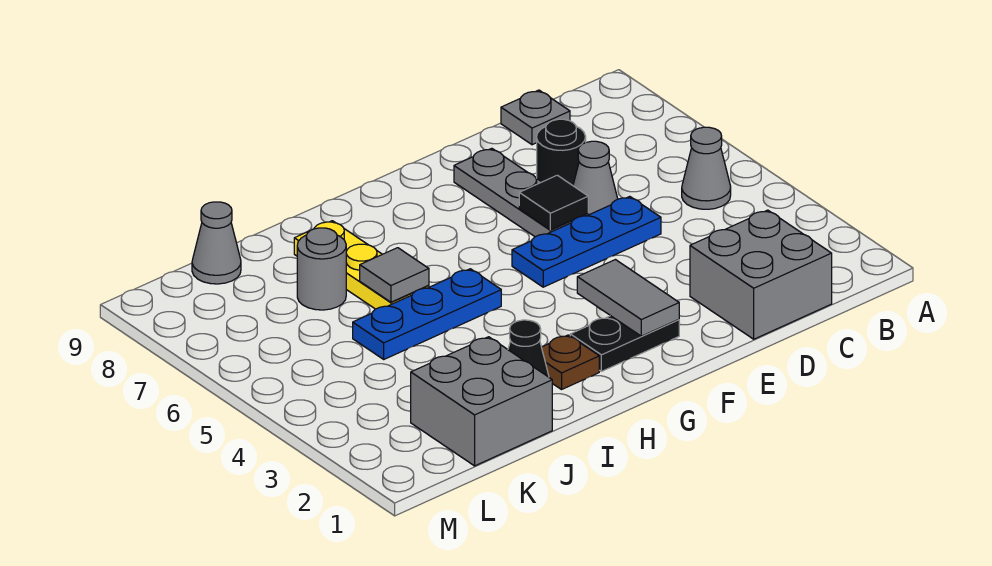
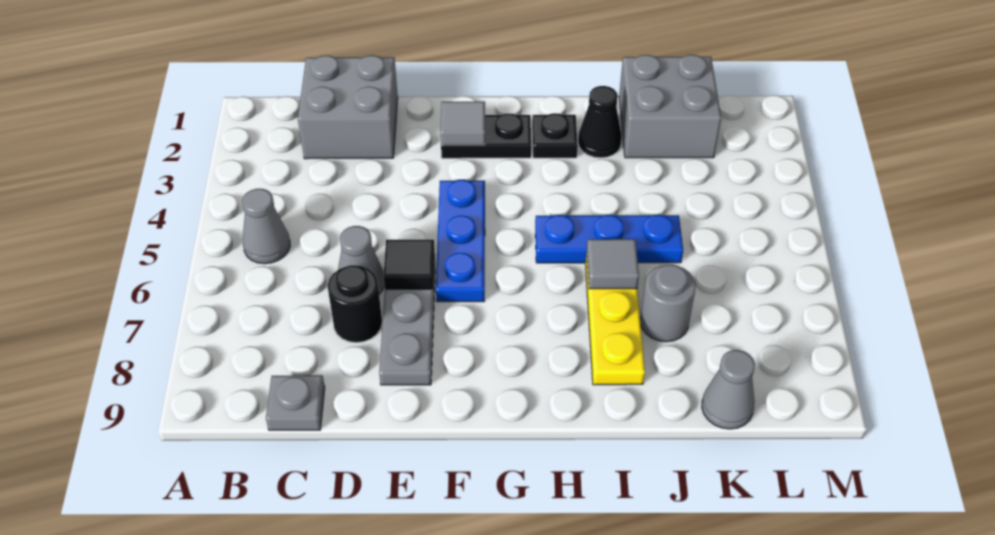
blue 1x3 plate [512,196,661,287] -> blue 1x3 plate turned to [436,180,485,302]
grey 1x2 tile [577,260,679,336] -> grey 1x1 tile [440,102,485,145]
brown 1x1 plate [542,335,599,389] -> black 1x1 plate [532,113,578,158]

